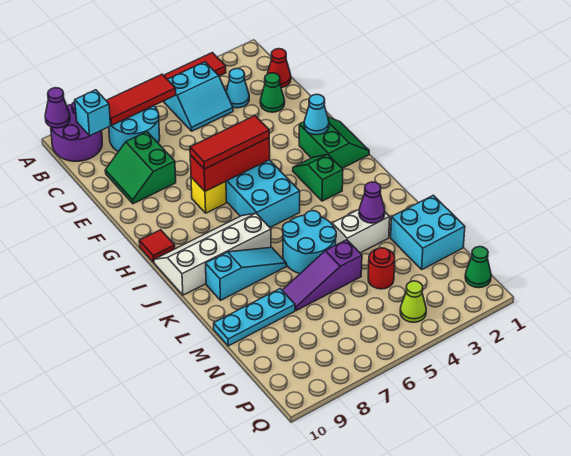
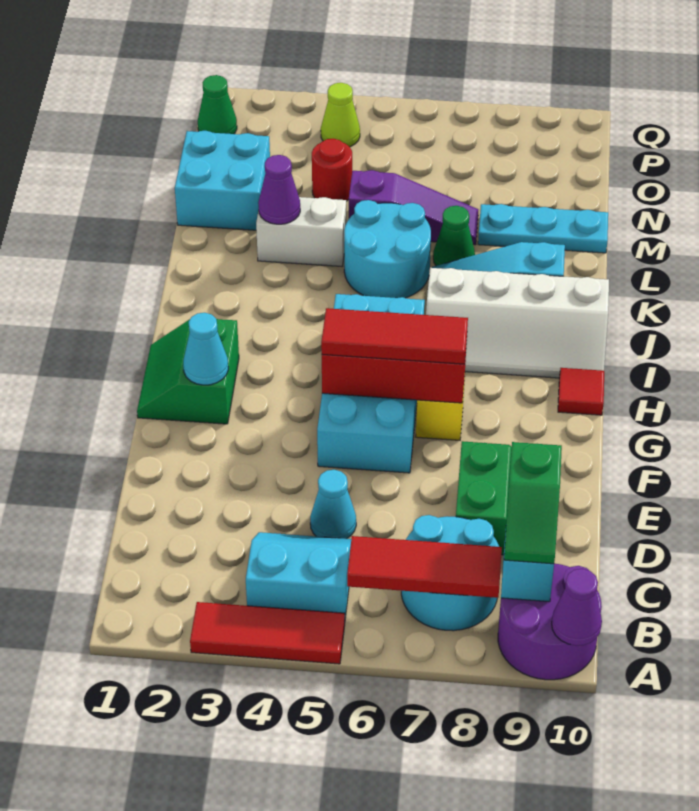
red 1x1 cone [268,49,291,88] -> none
cyan 1x1 cone [226,68,249,108] -> cyan 1x1 cone moved to [310,470,356,539]
green 1x1 cone [260,73,285,112] -> green 1x1 cone moved to [433,206,475,266]
green 1x2 slope [293,154,343,201] -> green 1x2 slope moved to [504,442,562,564]

